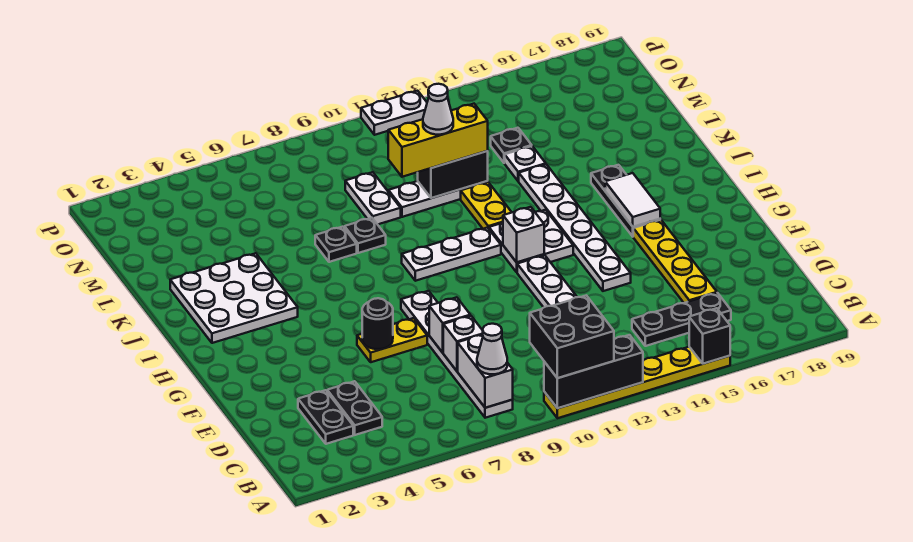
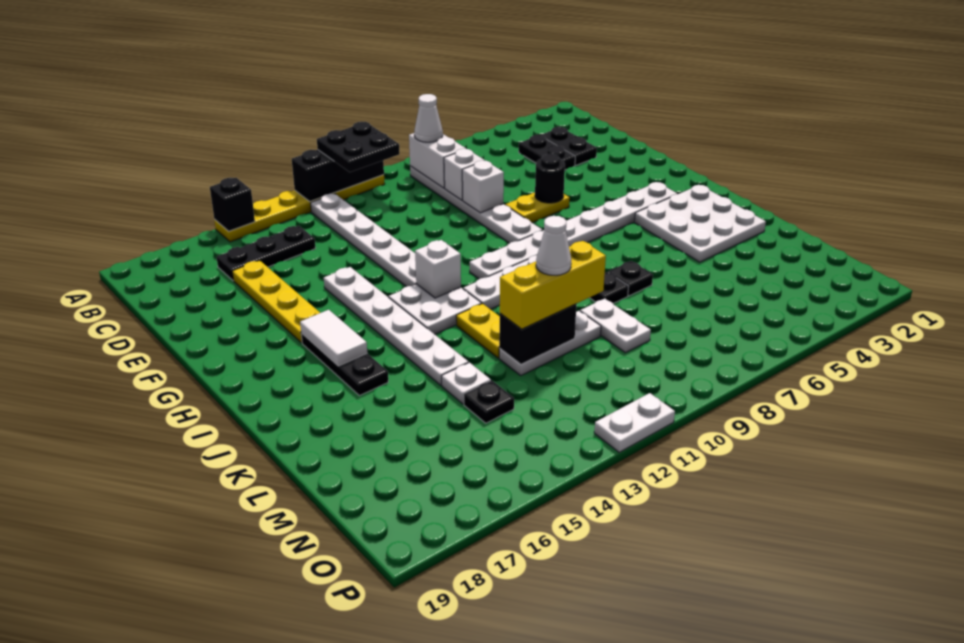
black 2x2 brick [530,295,614,378] -> black 2x2 plate [317,122,400,172]
none -> white 1x8 plate [470,182,677,279]

